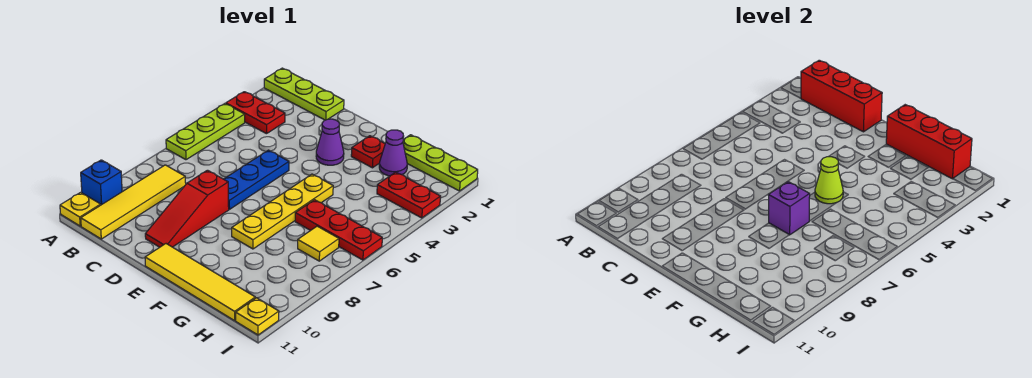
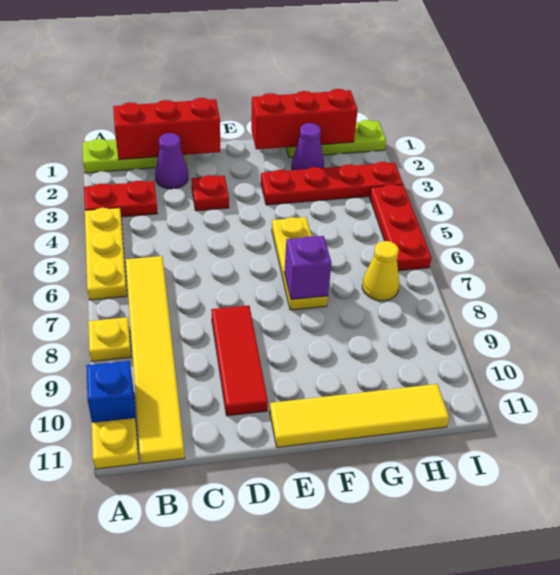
lime 1x3 plate [166,104,245,160] -> yellow 1x3 plate [85,208,127,300]
yellow 1x4 tile [81,165,186,239] -> yellow 1x6 tile [126,256,185,464]
blue 1x3 plate [224,150,289,209] -> none
red 1x3 slope [145,170,229,247] -> red 1x3 tile [211,305,268,416]
purple 1x1 cone [316,119,344,165] -> purple 1x1 cone moved to [155,133,188,189]
red 1x1 plate [351,136,385,168] -> red 1x1 plate moved to [191,175,229,211]
yellow 1x4 plate [232,174,333,249] -> yellow 1x3 plate [272,217,328,310]
lime 1x1 cone [815,157,843,204] -> none
red 1x3 plate [295,200,382,260] -> red 1x3 plate turned to [370,184,432,271]
red 1x2 plate [377,172,441,218] -> red 1x4 plate [261,162,403,205]
yellow 1x1 tile [298,226,339,261] -> yellow 1x1 cone [362,241,400,301]
yellow 1x1 plate [236,298,279,335] -> yellow 1x1 plate moved to [88,317,131,362]

